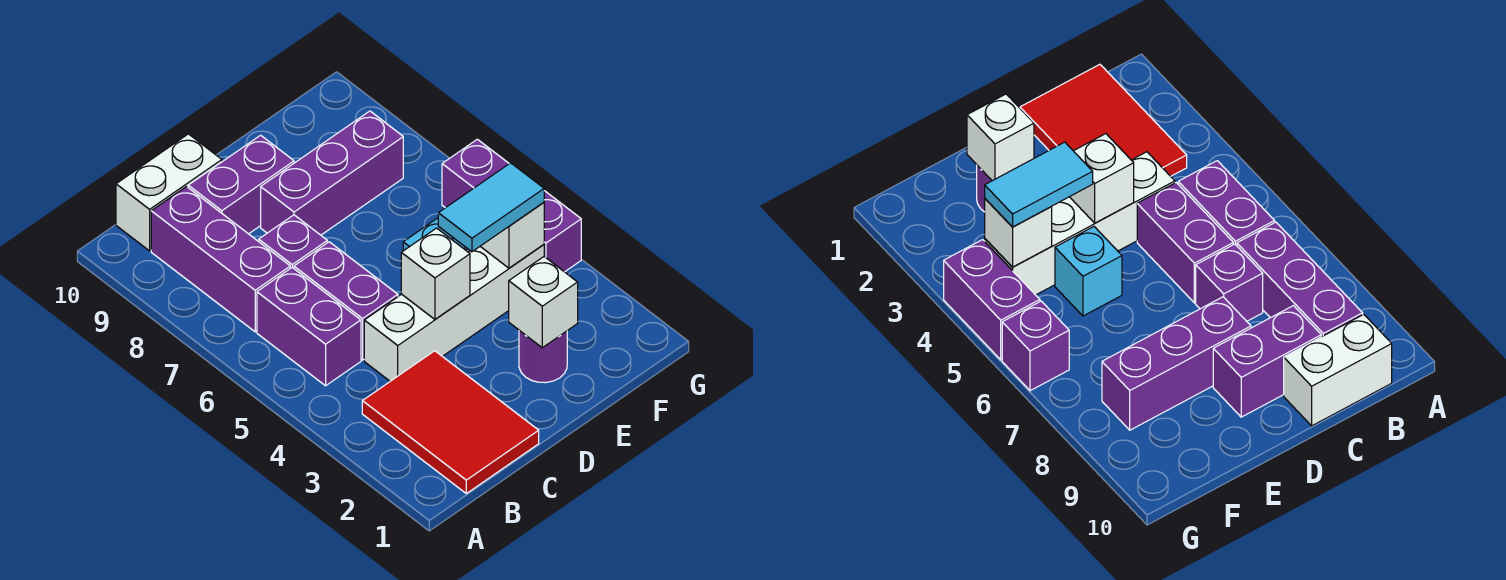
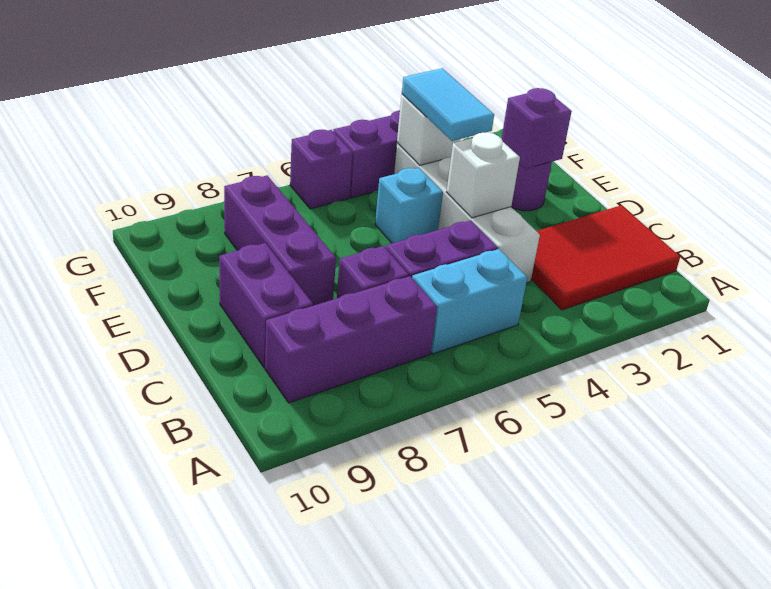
purple 1x2 brick [257,268,361,386] -> cyan 1x2 brick [412,249,527,354]
white 1x2 brick [116,134,222,251] -> none
white 1x1 brick [509,257,578,348] -> purple 1x1 brick [502,88,572,169]

